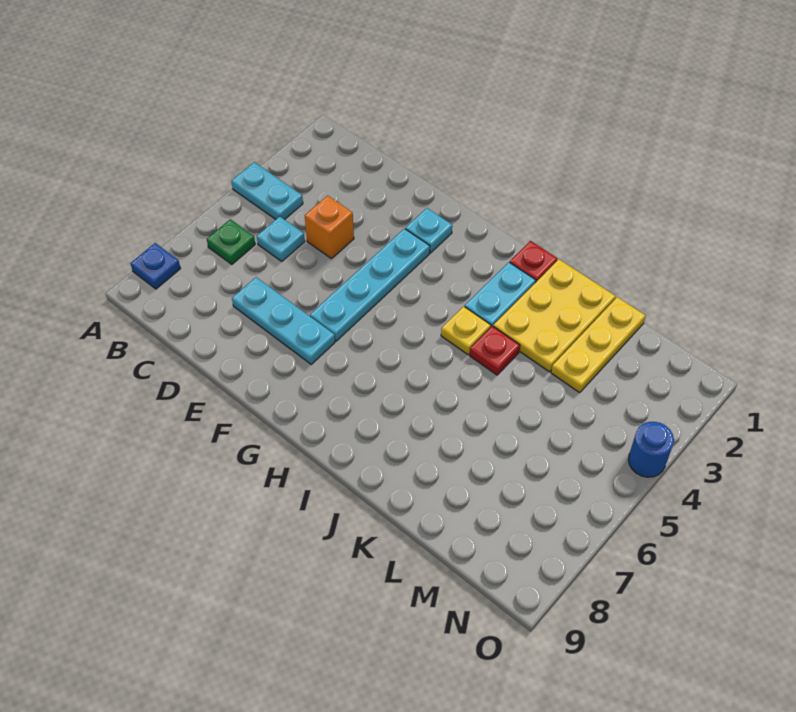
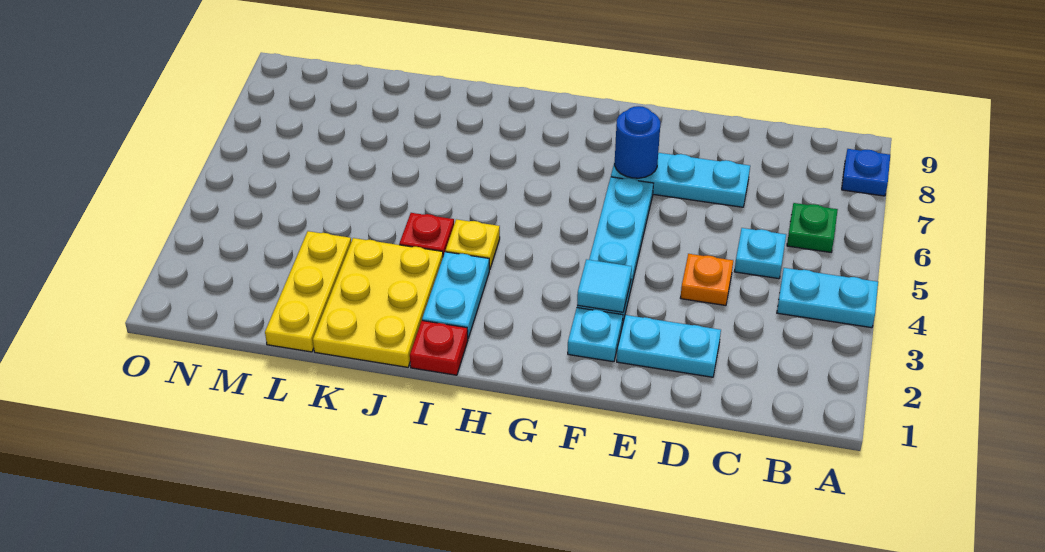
none -> cyan 1x2 plate [617,315,721,377]
orange 1x1 brick [305,196,354,259] -> orange 1x1 plate [681,254,733,305]
none -> cyan 1x1 tile [577,259,632,312]
blue 1x1 round brick [628,422,674,477] -> blue 1x1 round brick moved to [615,106,660,178]

